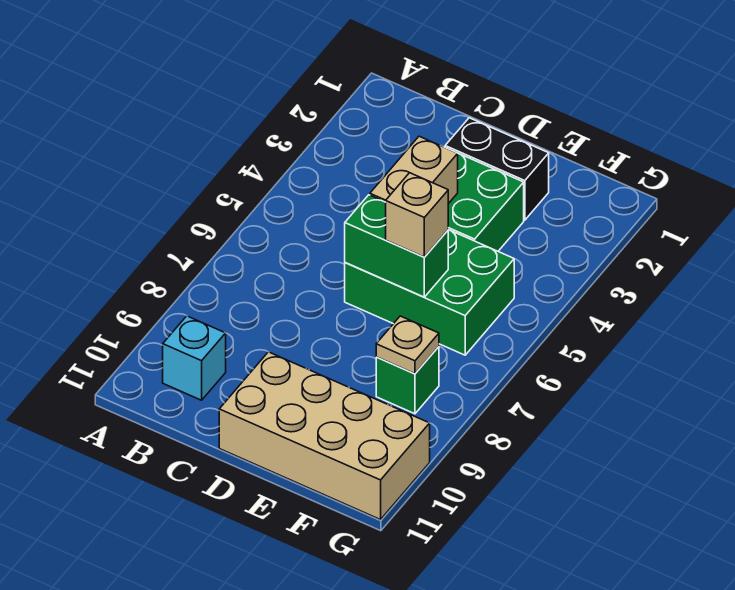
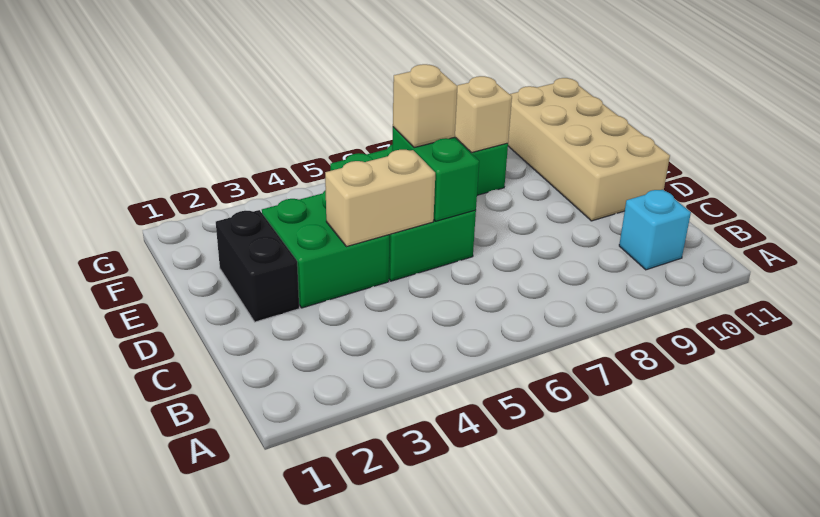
tan 1x1 plate [376,316,439,374] -> tan 1x1 brick [455,76,512,153]

